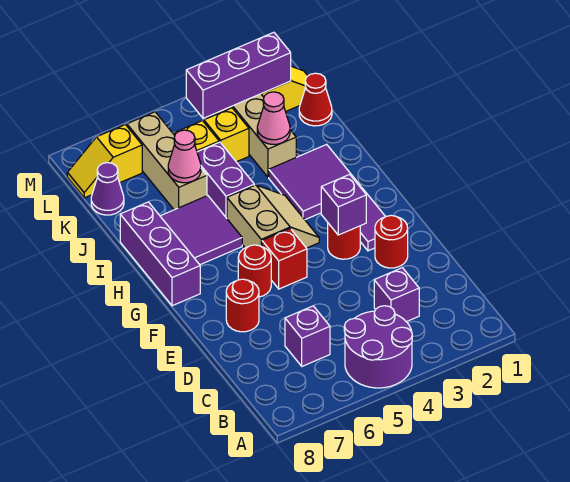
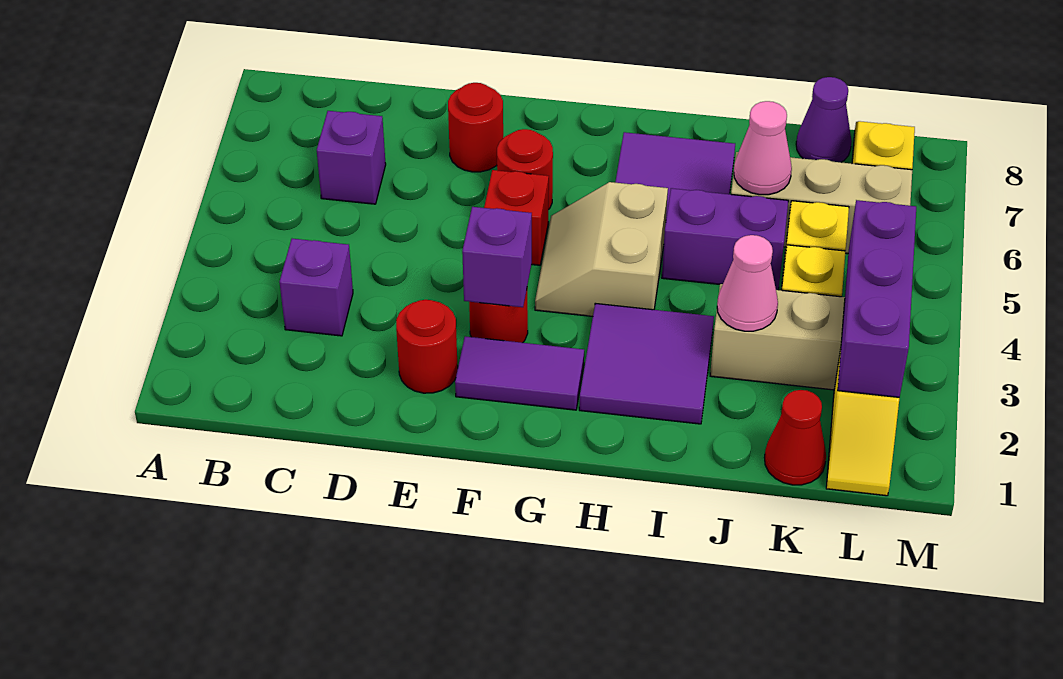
purple 2x2 round brick [344,306,412,388] -> none
tan 2x2 slope [227,185,319,248] -> tan 2x2 slope turned to [535,182,668,316]
purple 1x3 brick [120,202,200,306] -> none

